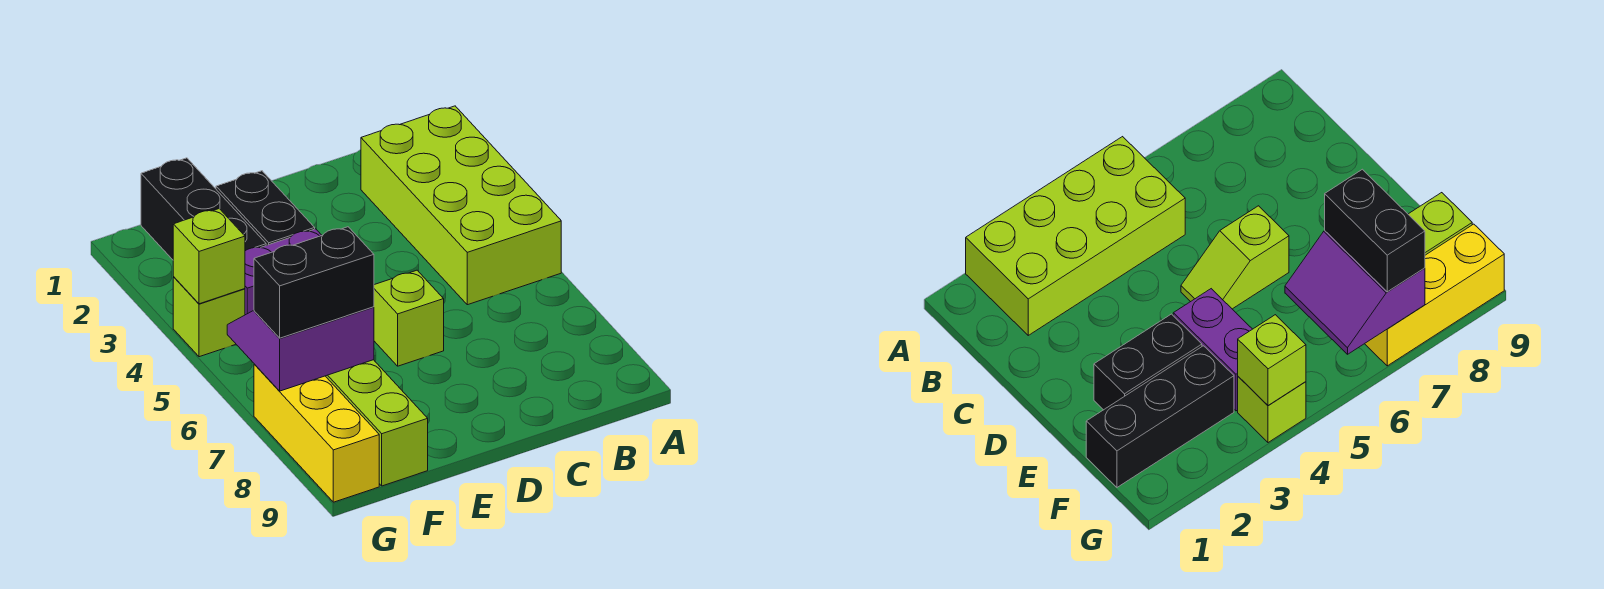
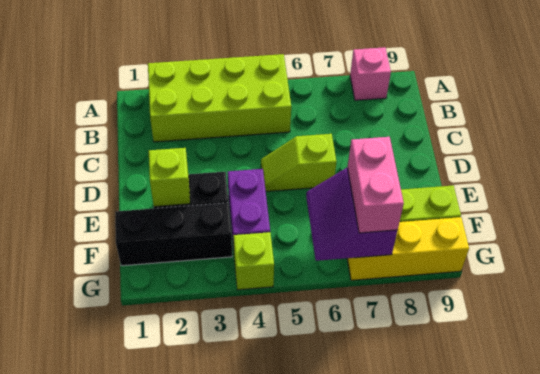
none -> pink 1x1 brick [350,47,391,100]
black 1x2 brick [254,227,374,338] -> pink 1x2 brick [347,137,404,233]
lime 1x1 brick [173,209,245,304] -> lime 1x1 brick moved to [149,148,190,207]

